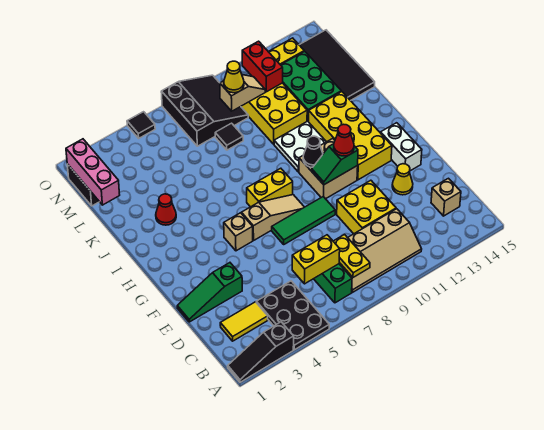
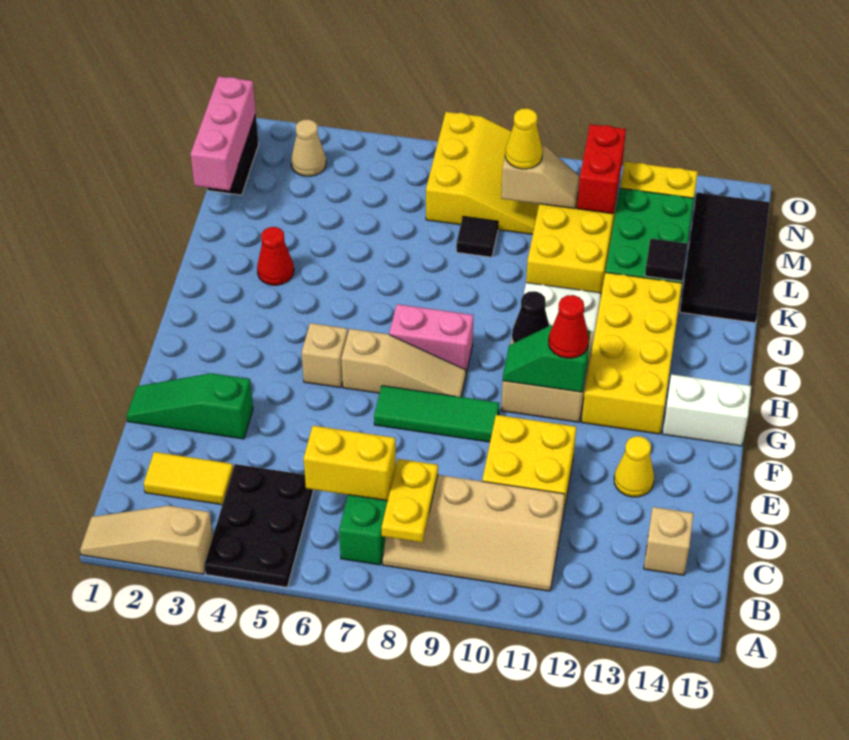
black 1x3 slope [228,322,294,382] -> tan 1x3 slope [80,506,213,574]
white 1x2 brick [381,123,422,171] -> white 1x2 brick turned to [663,374,751,446]
yellow 1x2 brick [247,168,293,207] -> pink 1x2 brick [389,304,473,373]
black 3x3 slope [161,75,248,146] -> yellow 3x3 slope [426,112,539,234]
none -> tan 1x1 cone [291,119,326,176]
black 1x1 tile [127,112,155,138] -> black 1x1 tile moved to [645,239,688,281]

